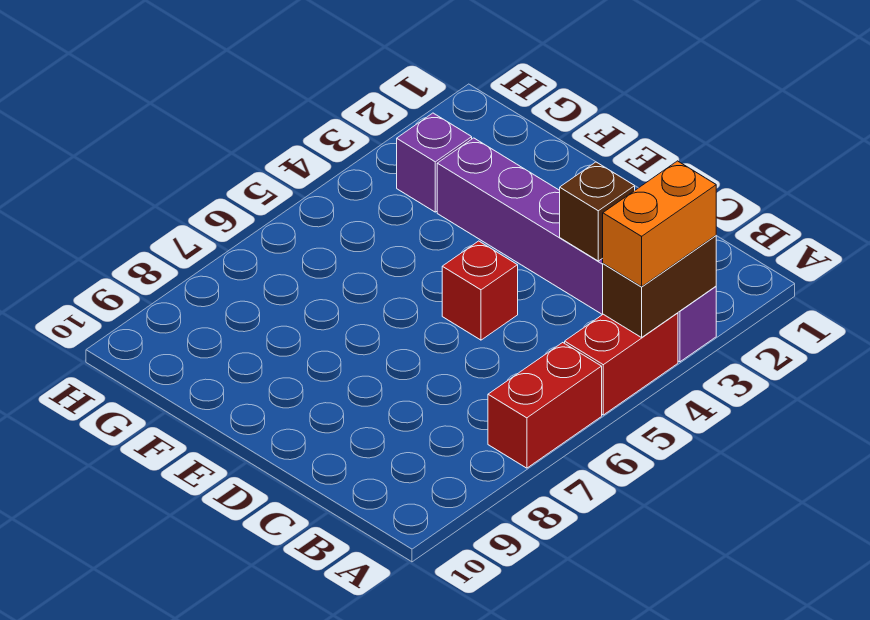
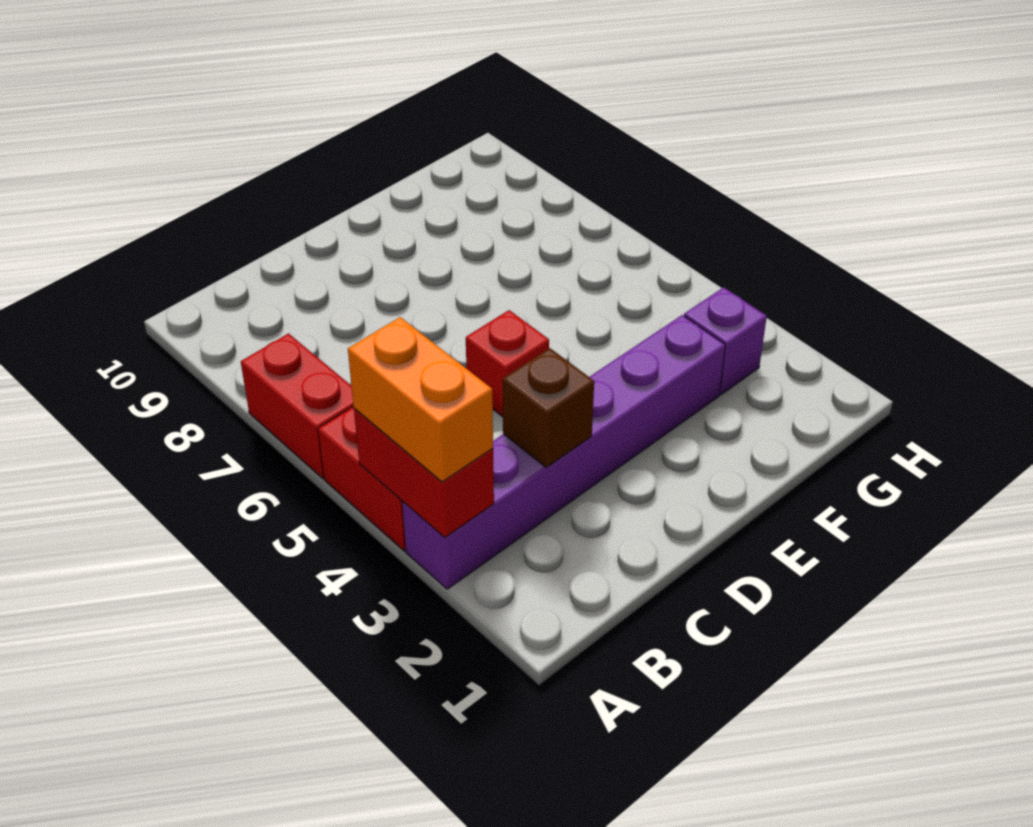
brown 1x2 brick [603,236,716,337] -> red 1x2 brick [354,409,494,538]

